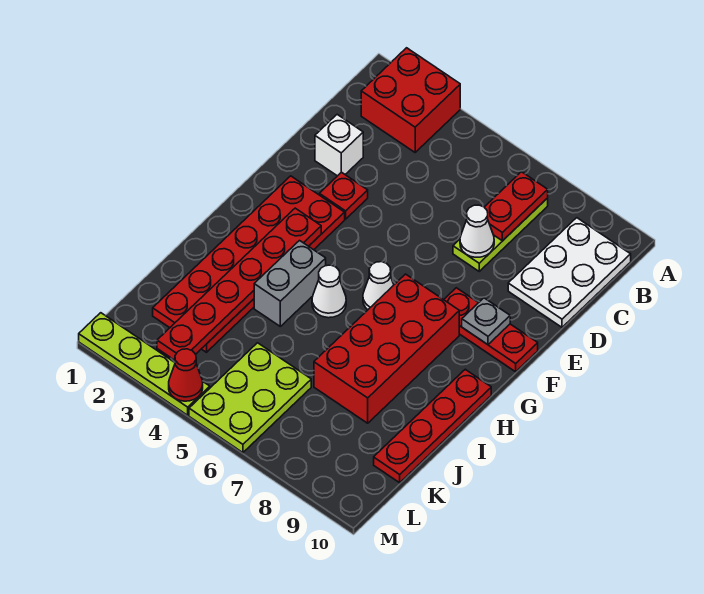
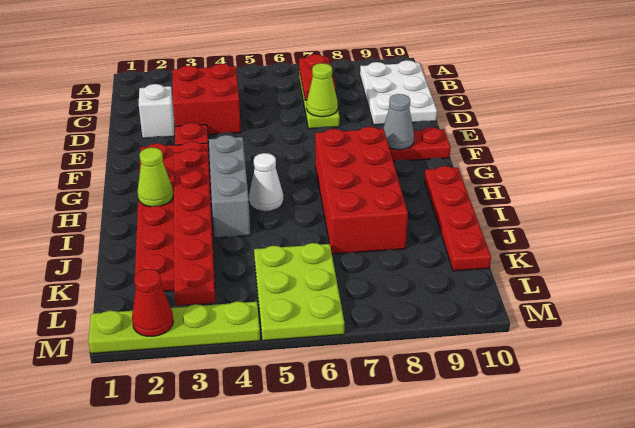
red 2x2 brick [361,48,460,152] -> red 2x2 brick moved to [173,64,241,135]
white 1x1 cone [460,205,494,257] -> lime 1x1 cone [307,63,338,117]
grey 1x1 plate [462,298,510,345] -> grey 1x1 cone [383,94,414,150]
white 1x1 cone [363,262,394,309] -> none
none -> lime 1x1 cone [137,147,173,207]
grey 1x2 brick [254,241,326,326] -> grey 1x3 brick [209,135,250,238]
red 1x1 cone [169,349,203,401] -> red 1x1 cone moved to [132,269,173,336]

